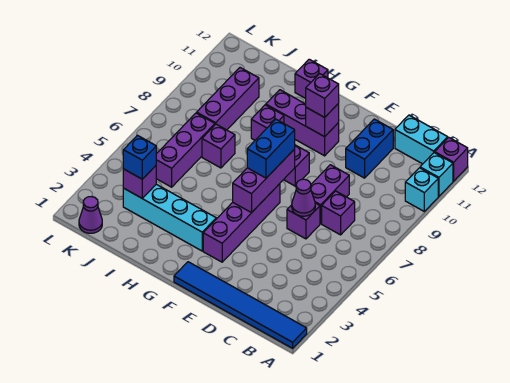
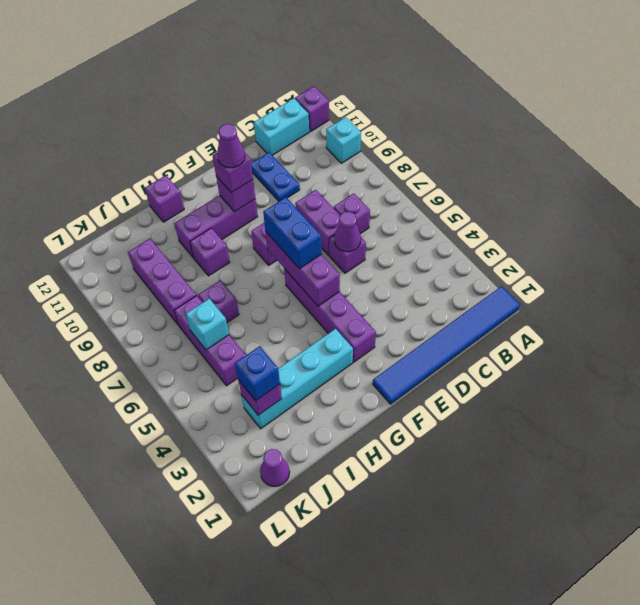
cyan 1x1 brick [420,153,453,196] -> cyan 1x1 brick moved to [186,299,229,350]
blue 1x2 brick [346,119,393,178] -> blue 1x2 plate [251,152,300,201]
none -> purple 1x1 cone [217,124,245,168]

